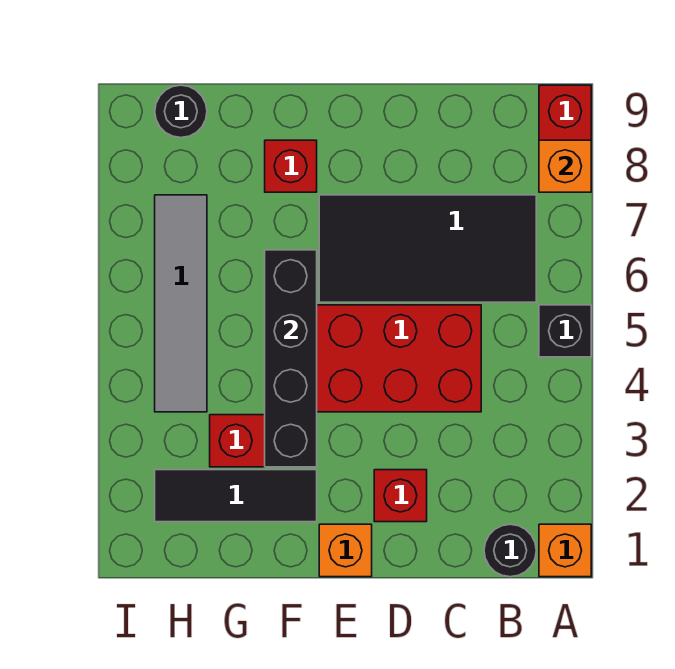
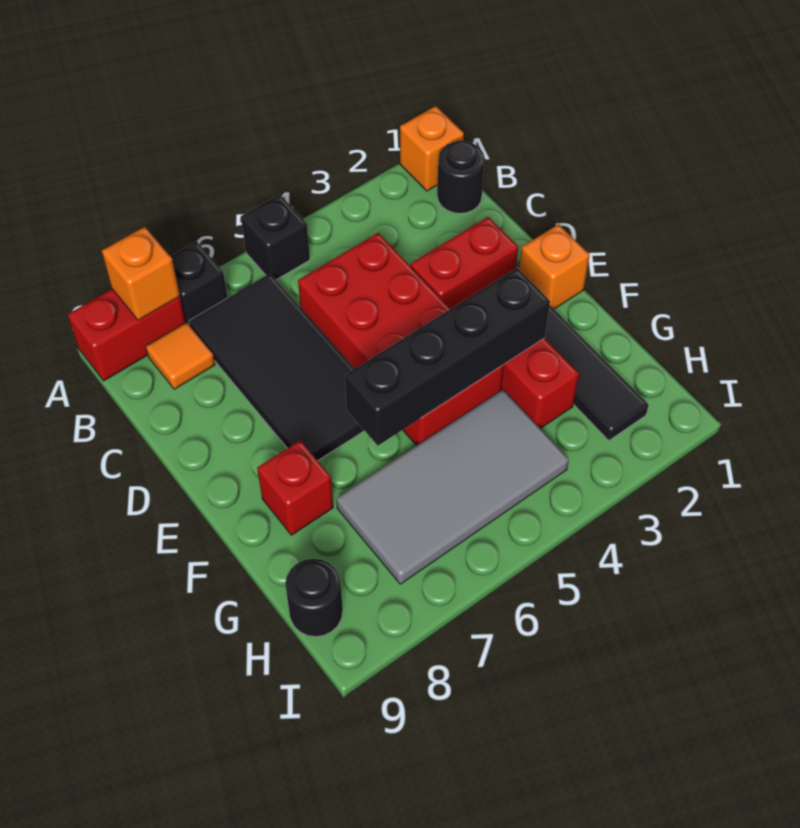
none -> black 1x1 brick [170,241,228,325]
none -> orange 1x1 tile [146,322,215,389]
red 1x1 brick [374,470,427,522] -> red 1x2 brick [411,217,518,309]
grey 1x4 tile [155,195,207,412] -> grey 2x4 tile [336,390,569,584]

